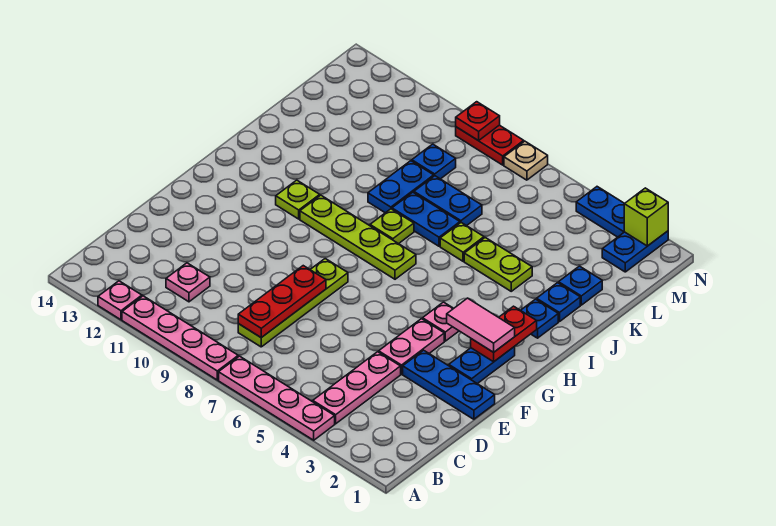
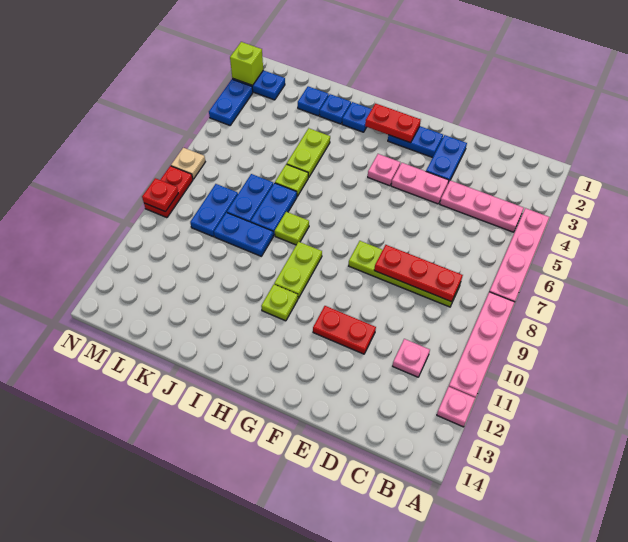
blue 1x3 plate [403,350,495,419] -> blue 1x2 plate [426,135,467,183]
none -> red 1x2 plate [313,306,376,354]
pink 1x2 tile [447,298,515,352] -> none
lime 1x4 plate [300,195,416,279] -> lime 1x2 plate [274,242,322,298]
blue 1x1 plate [412,144,456,179] -> blue 1x2 plate [190,184,238,237]

